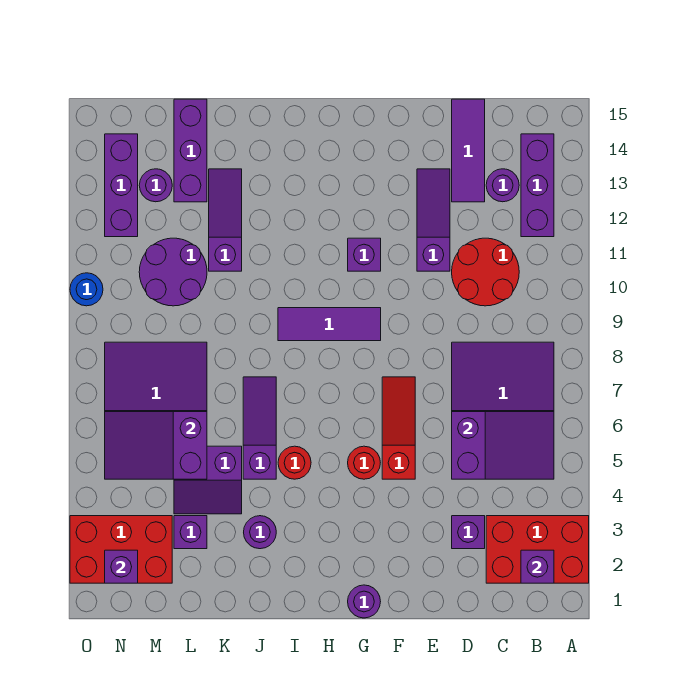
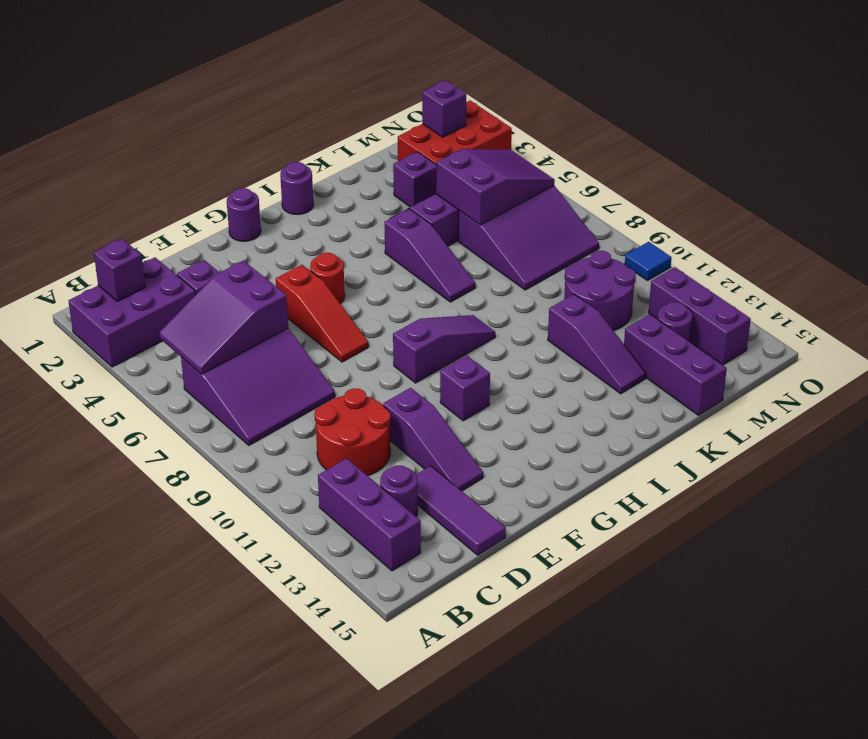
red 2x3 brick [486,516,589,583] -> purple 2x3 brick [69,257,195,367]
purple 1x3 tile [278,308,381,341] -> purple 1x3 slope [393,315,495,383]
red 1x1 round brick [278,446,311,479] -> none
purple 1x1 round brick [244,516,276,549] -> purple 1x1 round brick moved to [280,162,313,215]
blue 1x1 round brick [70,273,103,306] -> blue 1x1 tile [625,242,672,281]

